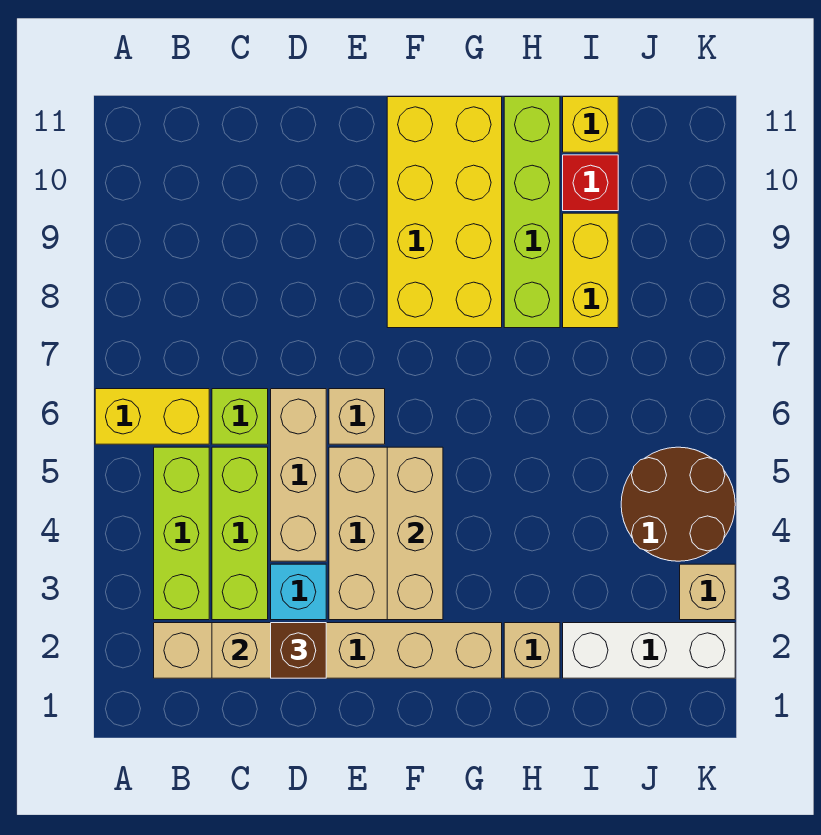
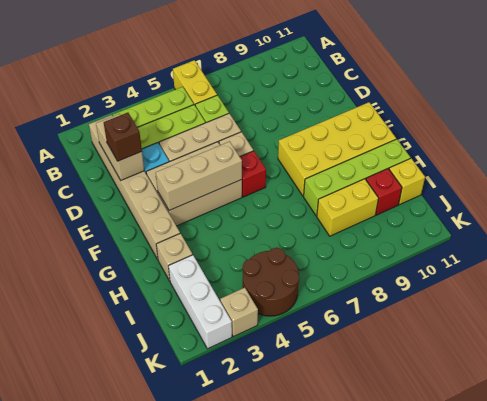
none -> red 1x1 brick [240,151,266,197]

